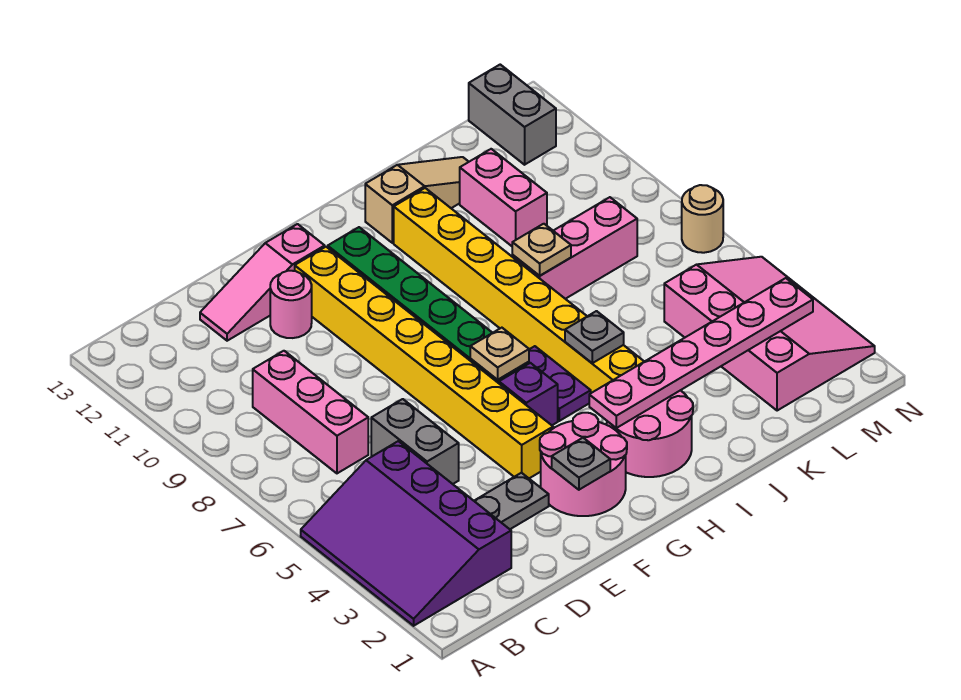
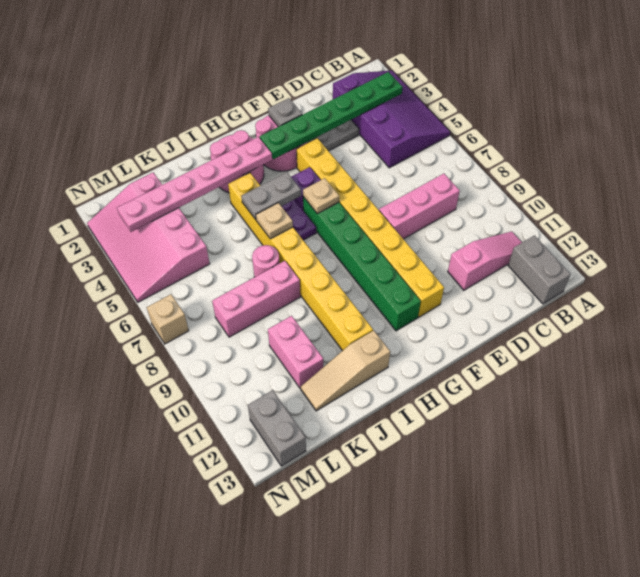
none -> green 1x6 plate [260,72,403,159]
pink 1x3 brick [253,351,368,473] -> pink 1x3 brick turned to [379,174,460,239]
grey 1x2 brick [371,399,459,484] -> grey 1x2 brick moved to [508,236,570,304]
pink 1x3 slope [200,224,325,341] -> pink 1x3 slope moved to [448,232,522,290]
pink 1x1 round brick [270,271,312,338] -> pink 1x1 round brick moved to [252,245,280,277]
grey 1x1 plate [565,311,624,363] -> grey 1x2 plate [241,172,301,219]
tan 1x1 plate [512,224,571,276] -> tan 1x1 plate moved to [256,203,293,239]
tan 1x1 round brick [682,185,723,253] -> tan 1x1 brick [147,294,189,344]

